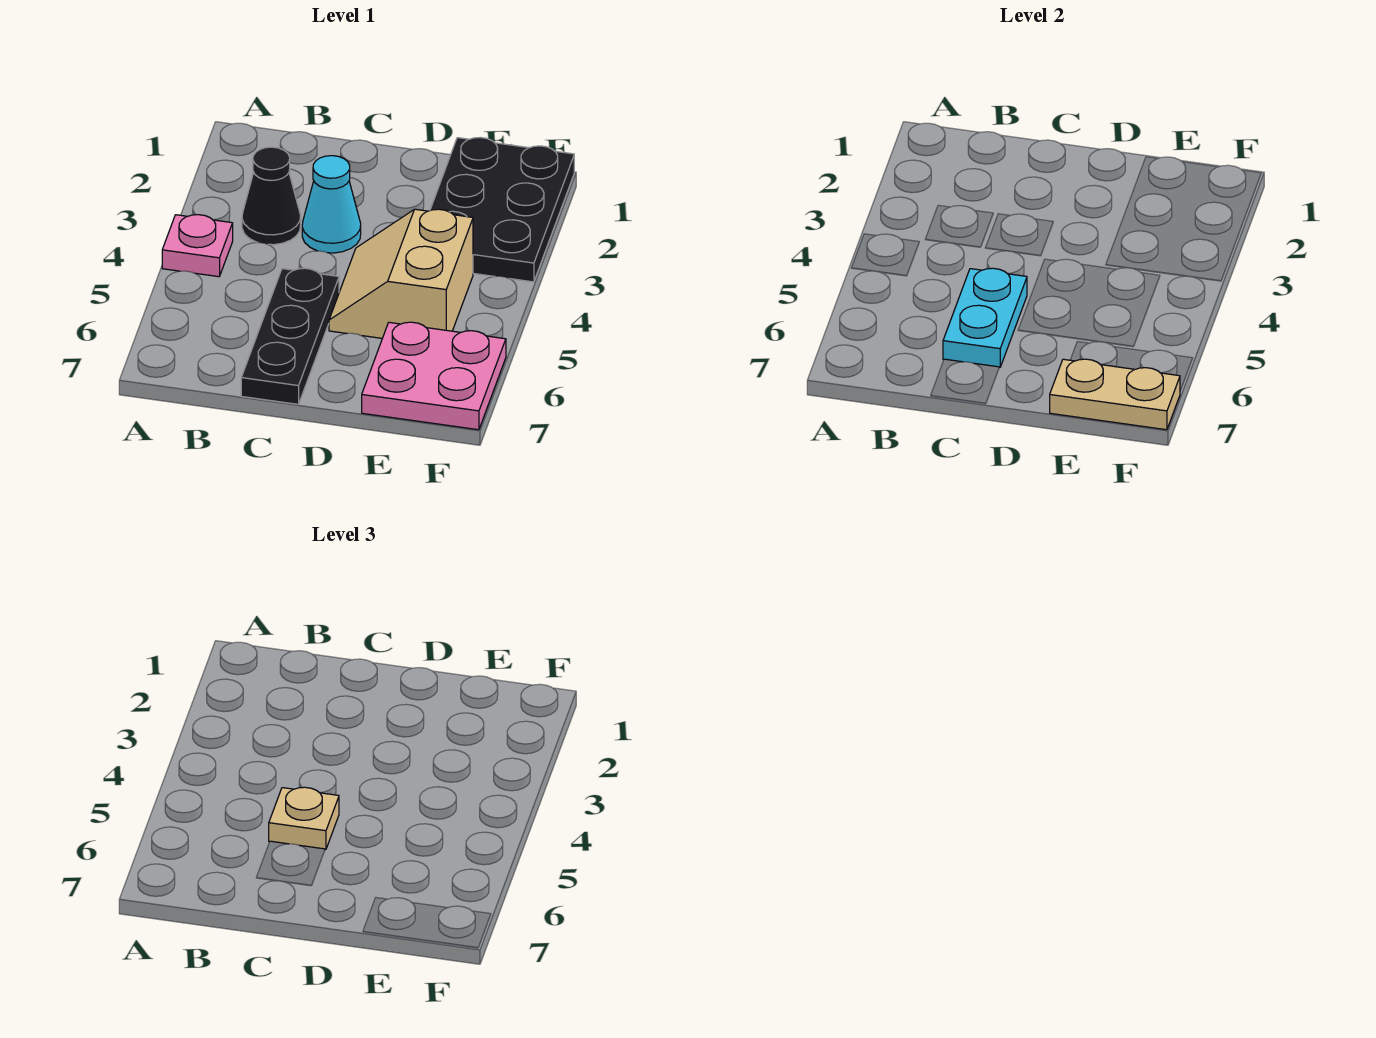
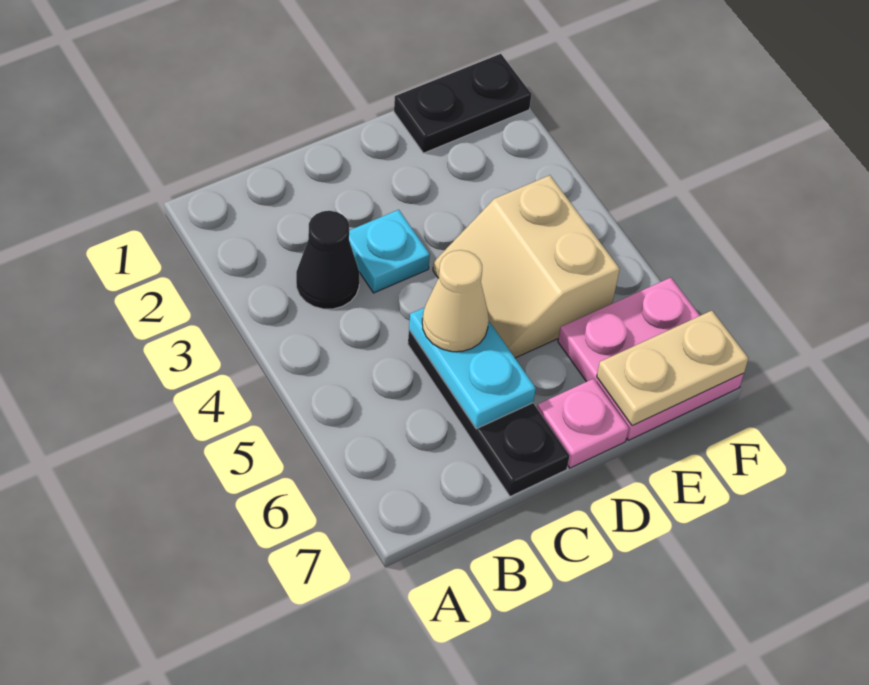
pink 1x1 plate [162,215,233,277] -> pink 1x1 plate moved to [537,379,629,468]
cyan 1x1 cone [302,156,361,253] -> cyan 1x1 plate [349,210,430,293]
tan 1x1 plate [269,787,339,849] -> tan 1x1 cone [422,250,489,352]
black 2x3 plate [430,138,574,282] -> black 1x2 plate [394,54,531,153]

